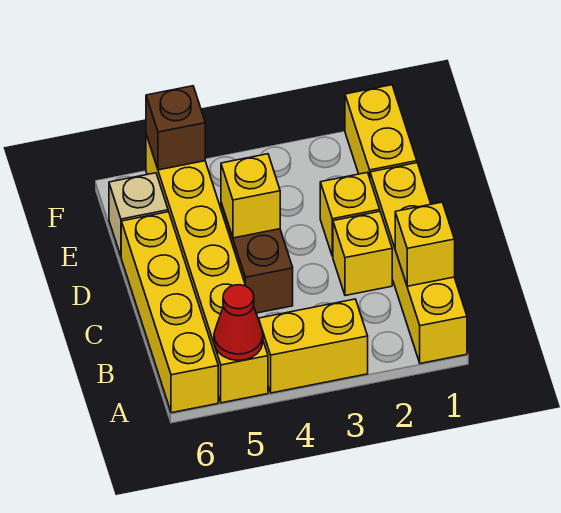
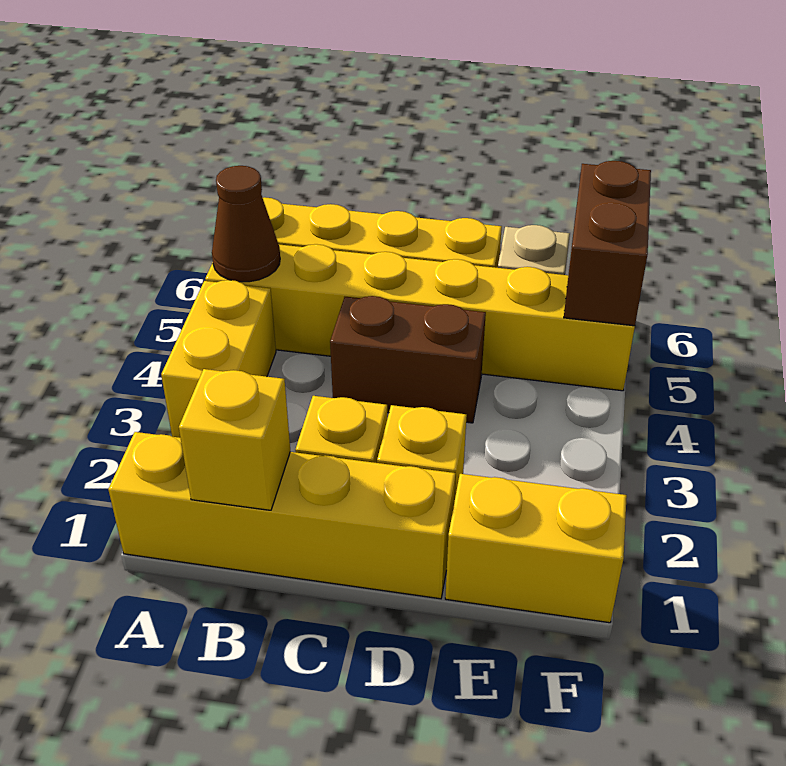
red 1x1 cone [214,285,263,360] -> brown 1x1 cone [212,166,280,282]
yellow 1x1 brick [221,154,280,238] -> none
brown 1x1 brick [146,86,205,170] -> brown 1x2 brick [564,161,651,326]

